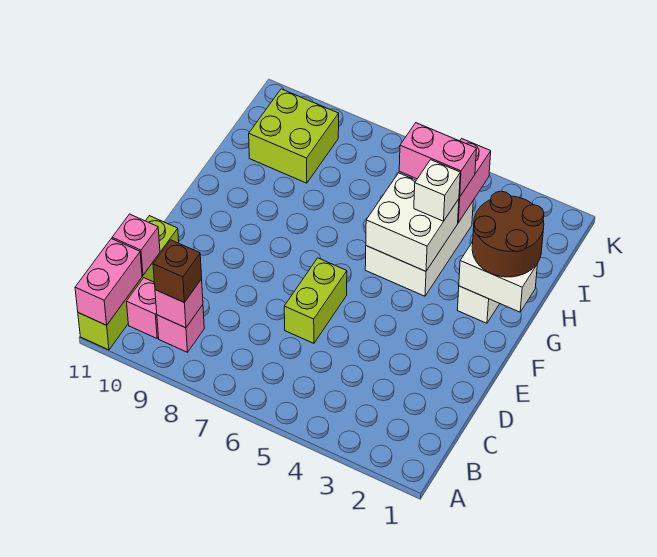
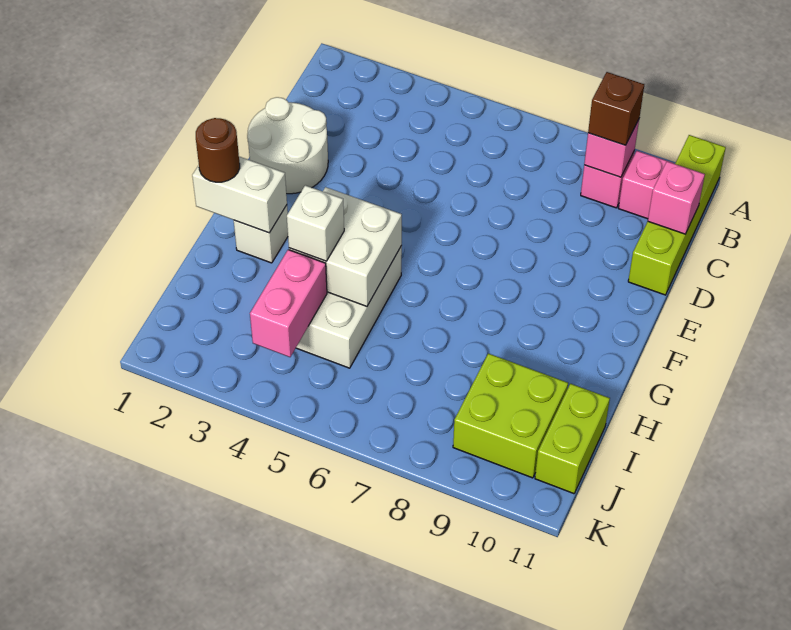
pink 1x2 brick [75,239,142,325] -> none
none -> white 2x2 round brick [247,97,328,194]
lime 1x2 brick [284,258,347,343] -> lime 1x2 brick moved to [535,384,610,494]
brown 2x2 round brick [472,191,544,277] -> brown 1x1 round brick [196,118,240,182]
pink 1x2 brick [399,123,477,197] -> none

